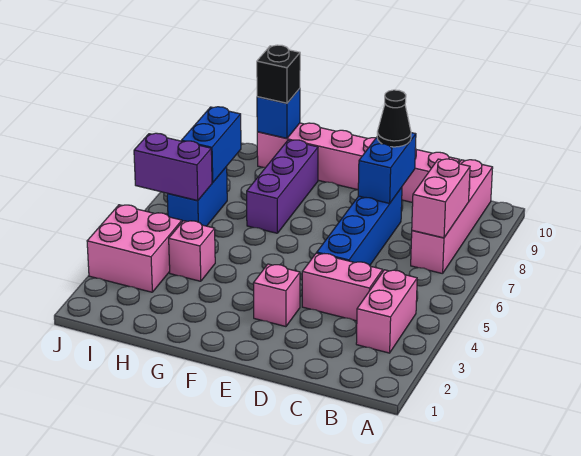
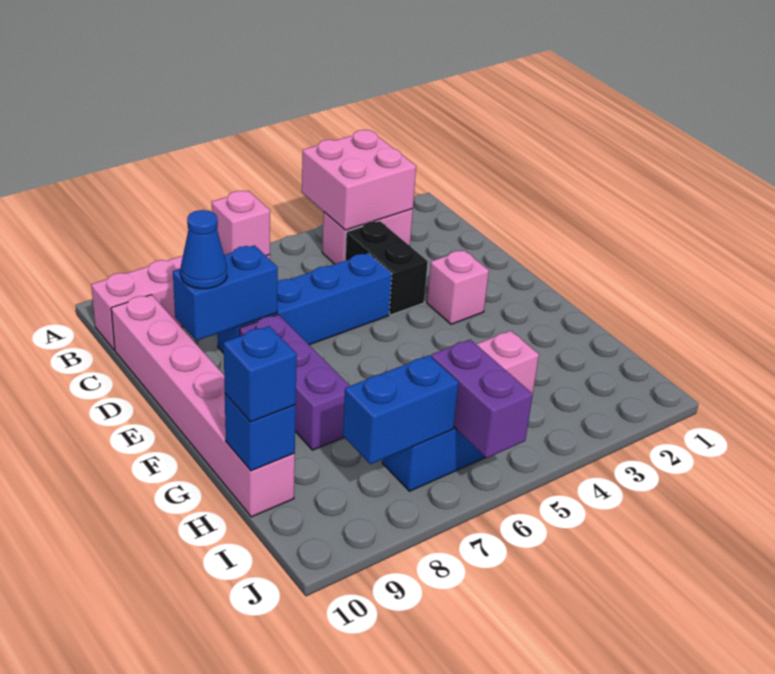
pink 1x2 brick [412,159,470,238] -> pink 1x1 brick [212,191,270,256]
pink 1x2 brick [302,253,383,321] -> black 1x2 brick [345,221,428,315]
black 1x1 cone [377,90,411,147] -> blue 1x1 cone [181,210,227,289]
purple 1x3 brick [247,140,318,233] -> purple 1x3 brick turned to [240,314,350,450]
black 1x1 brick [257,45,300,103] -> blue 1x1 brick [224,326,297,422]
pink 2x2 brick [87,205,182,292] -> pink 2x2 brick moved to [302,130,416,230]

